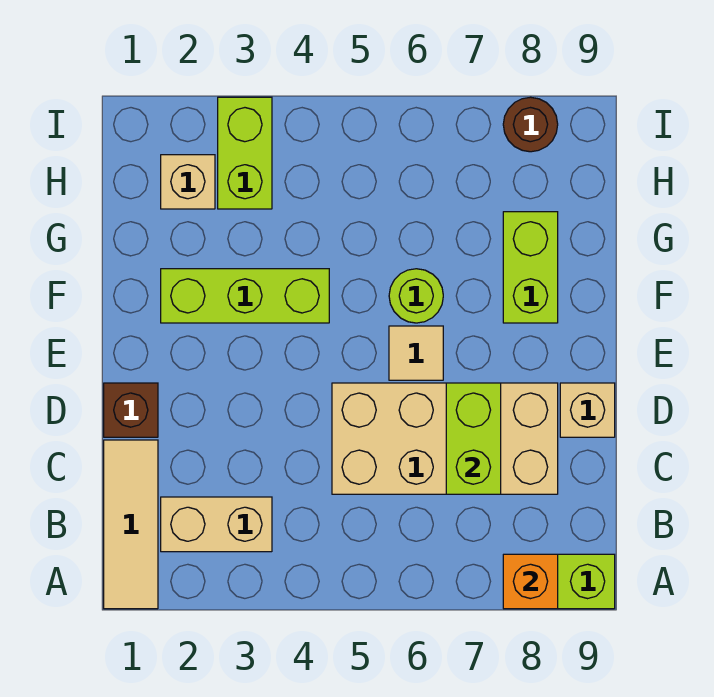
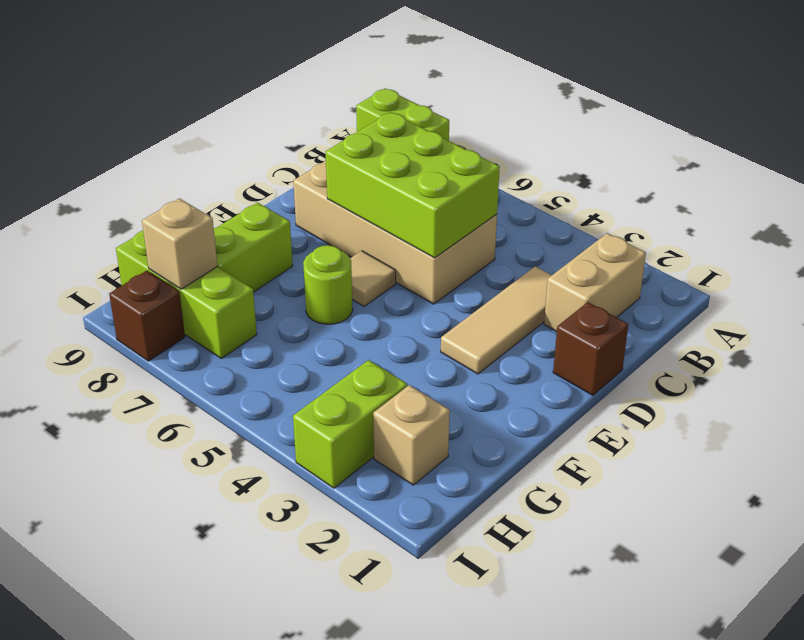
tan 1x3 tile [104,440,158,609] -> tan 1x3 tile moved to [441,266,552,374]
orange 1x1 brick [503,554,558,609] -> none
tan 1x2 brick [161,497,272,552] -> tan 1x2 brick turned to [544,233,646,332]
lime 1x2 brick [446,383,501,494] -> lime 2x3 brick [326,112,500,258]
tan 1x1 brick [560,383,615,437] -> tan 1x1 brick moved to [142,198,217,289]
lime 1x3 brick [161,269,329,323] -> lime 1x3 brick moved to [116,231,257,359]
brown 1x1 round brick [503,97,558,152] -> brown 1x1 brick [109,271,185,361]

